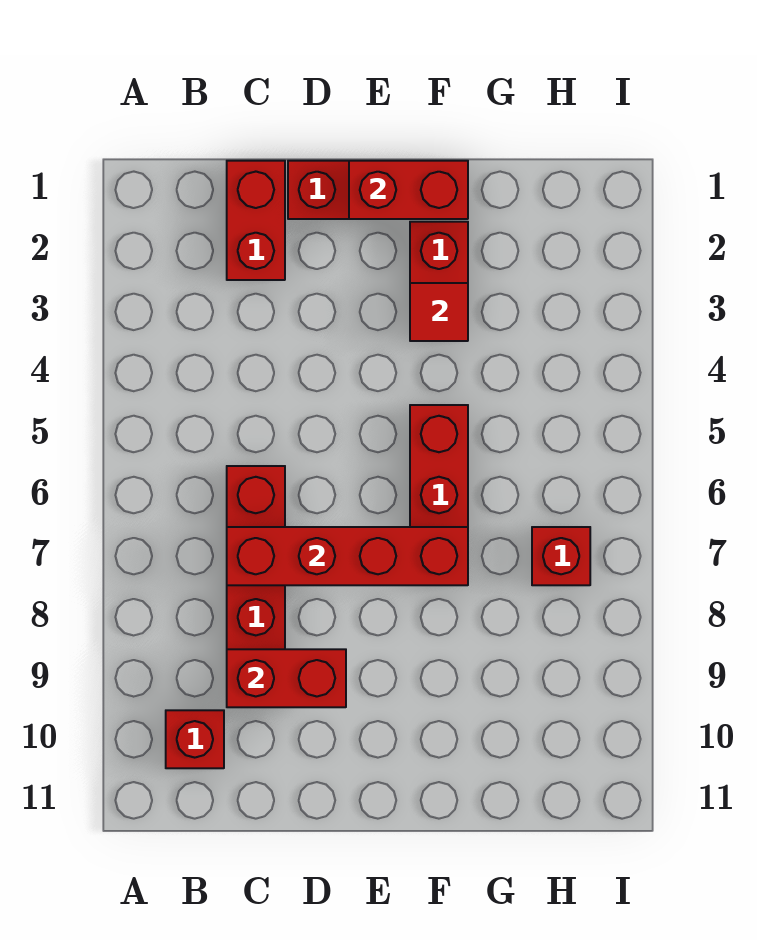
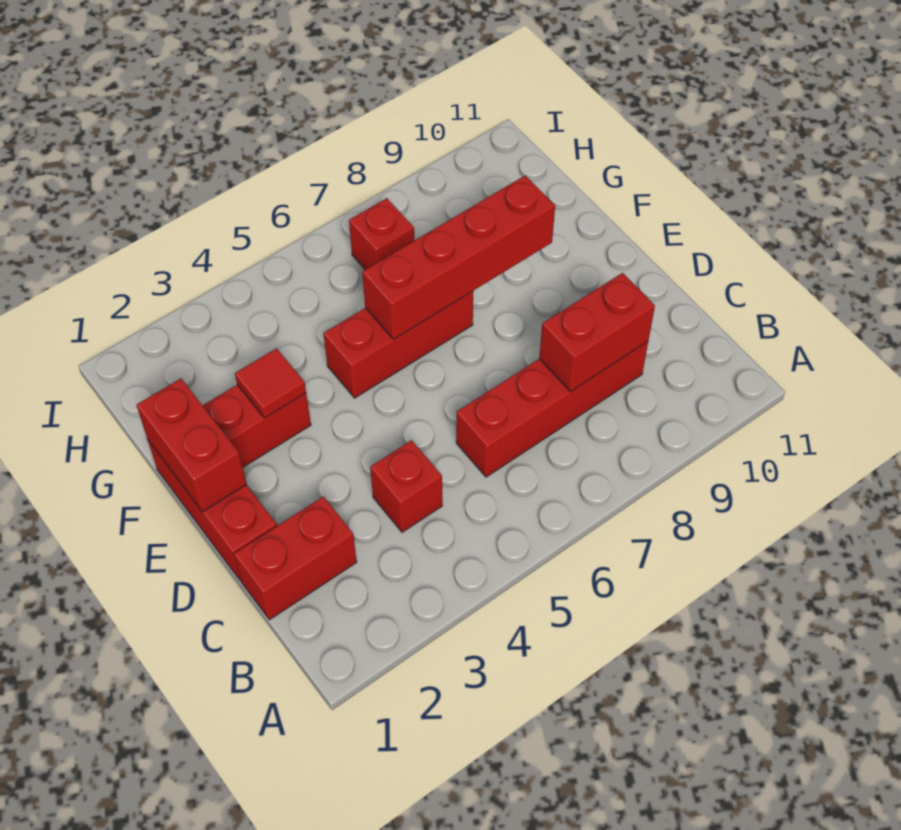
red 1x1 brick [166,710,224,768] -> red 1x1 brick moved to [370,440,442,532]
red 1x4 brick [227,527,468,585] -> red 1x4 brick turned to [362,176,555,339]
red 1x2 brick [227,649,346,707] -> red 1x2 brick turned to [539,273,655,391]

